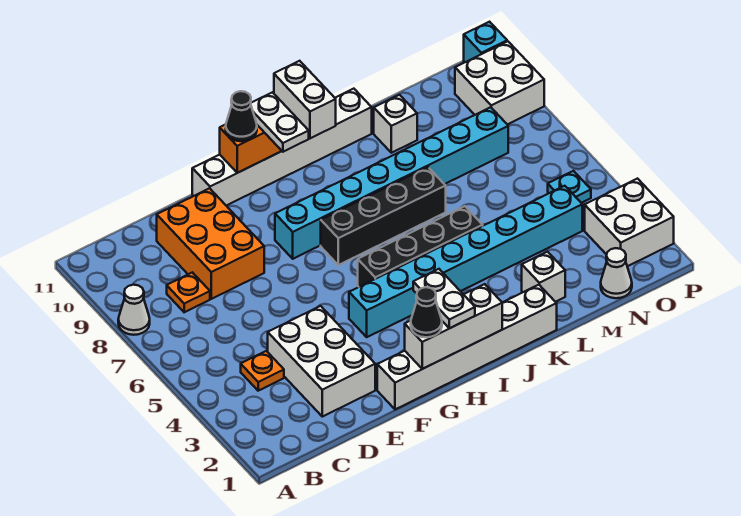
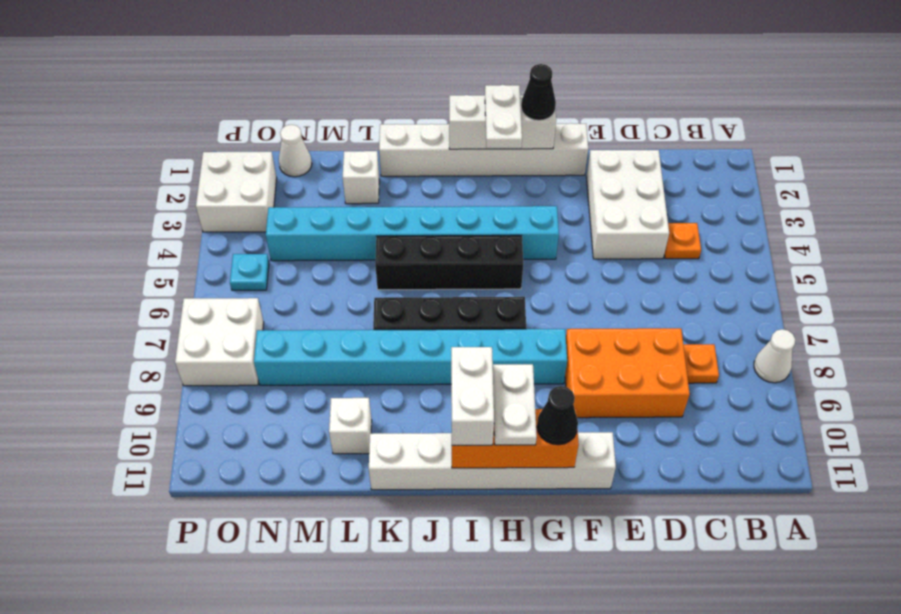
orange 2x3 brick [157,188,264,299] -> orange 2x3 brick turned to [565,328,690,418]
white 2x2 brick [455,41,544,124] -> white 2x2 brick moved to [175,298,264,386]
cyan 1x1 brick [464,22,507,62] -> none

